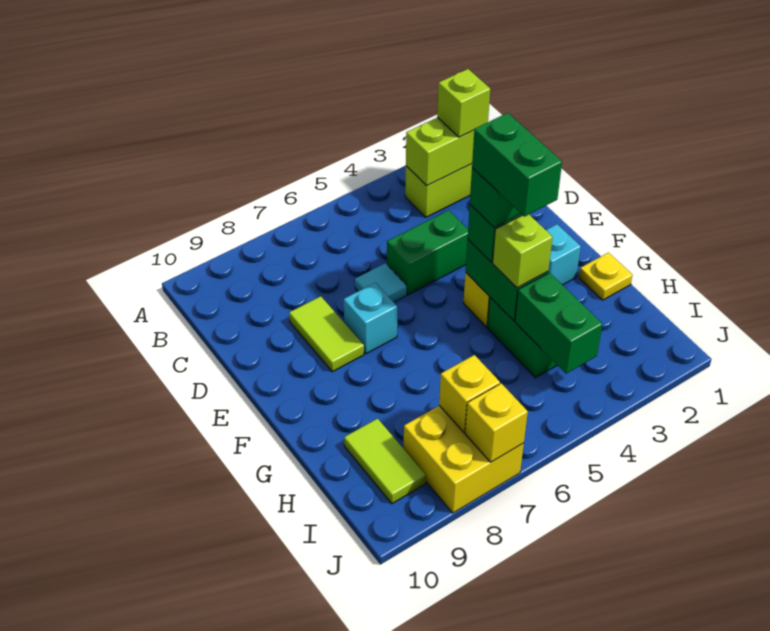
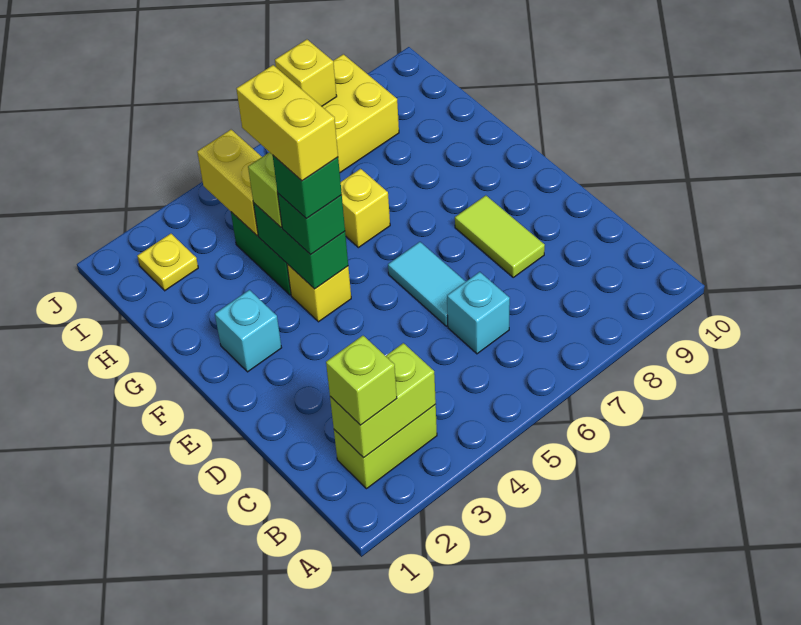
green 1x2 brick [387,210,468,295] -> none
cyan 1x1 tile [355,263,407,302] -> cyan 1x2 tile [388,242,466,326]
cyan 1x1 brick [344,283,397,354] -> cyan 1x1 brick moved to [447,272,510,354]
green 1x2 brick [472,113,562,217] -> yellow 1x2 brick [236,65,338,181]
yellow 1x1 plate [579,253,632,300] -> yellow 1x1 plate moved to [137,234,198,291]
green 1x2 brick [515,273,602,374] -> yellow 1x2 brick [197,130,262,236]
lime 1x2 tile [344,419,426,504] -> none
yellow 1x1 brick [439,355,500,432] -> yellow 1x1 brick moved to [341,169,390,248]

